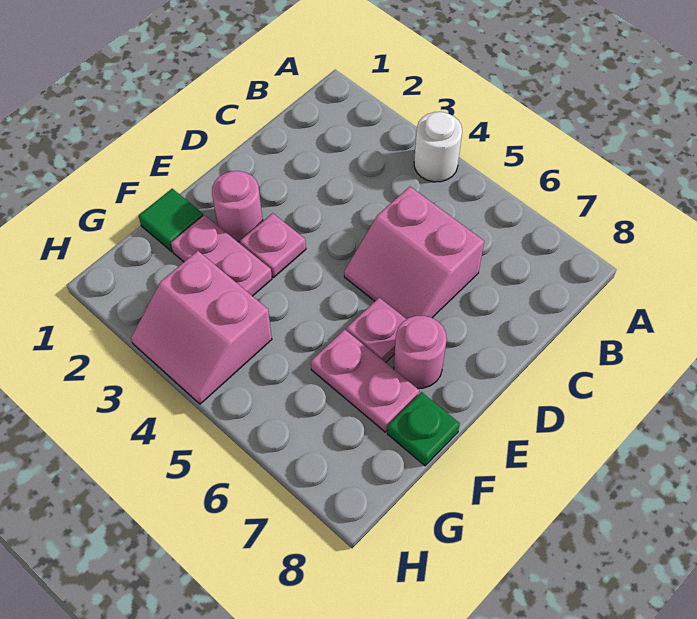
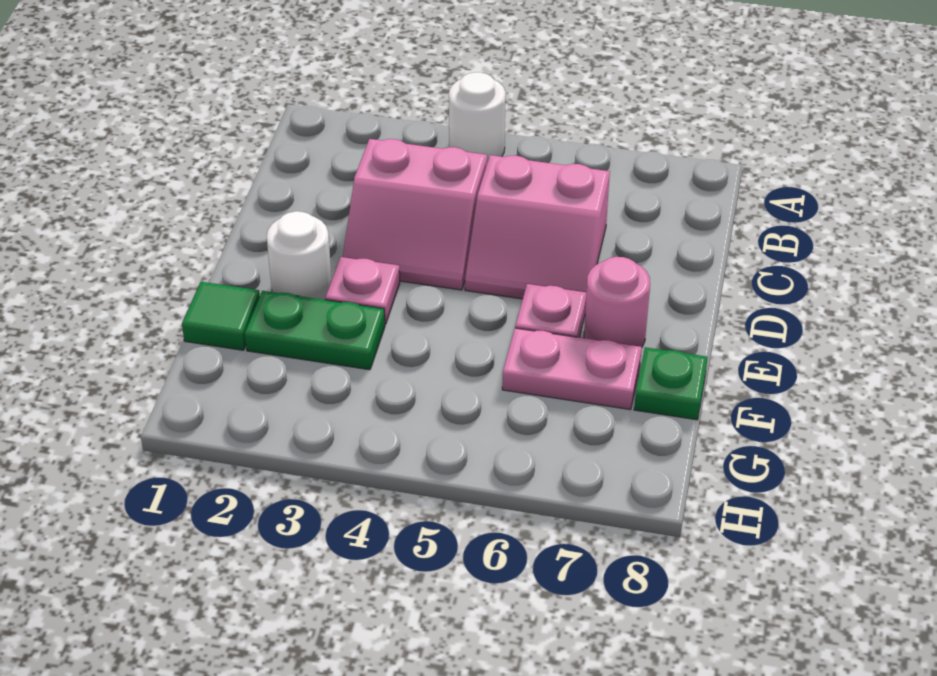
pink 1x1 round brick [212,171,263,242] -> white 1x1 round brick [267,211,332,300]
pink 1x2 plate [171,215,272,296] -> green 1x2 plate [245,291,385,370]
pink 2x2 slope [131,251,272,404] -> pink 2x2 slope moved to [343,139,487,290]

